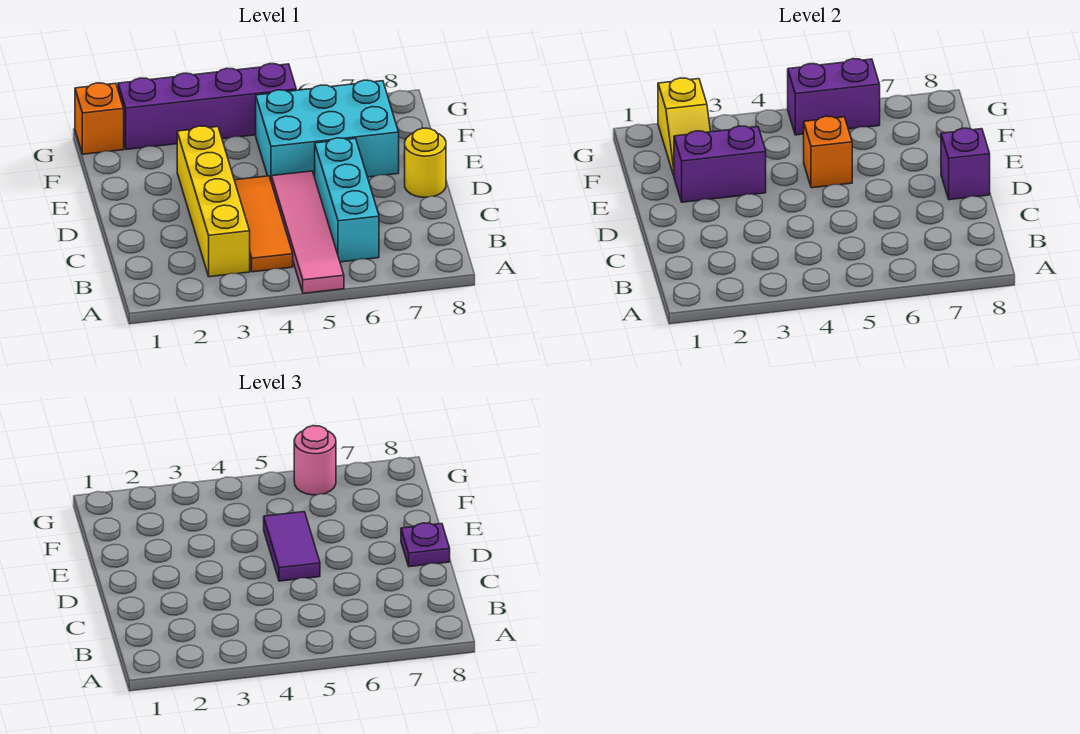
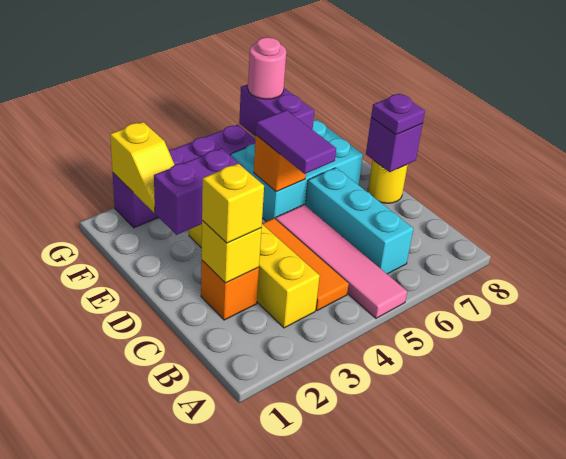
none -> yellow 1x1 brick [202,221,261,283]
none -> yellow 1x1 brick [202,164,264,243]
orange 1x1 brick [75,83,124,154] -> orange 1x1 brick moved to [201,261,259,320]
purple 1x2 brick [788,59,880,135] -> purple 1x2 brick turned to [239,84,314,137]

